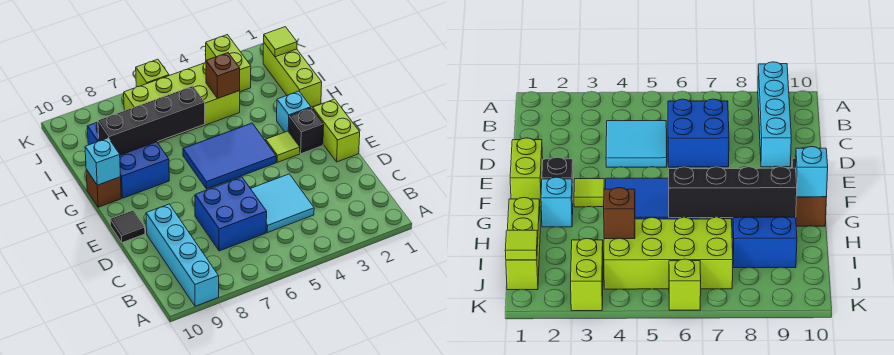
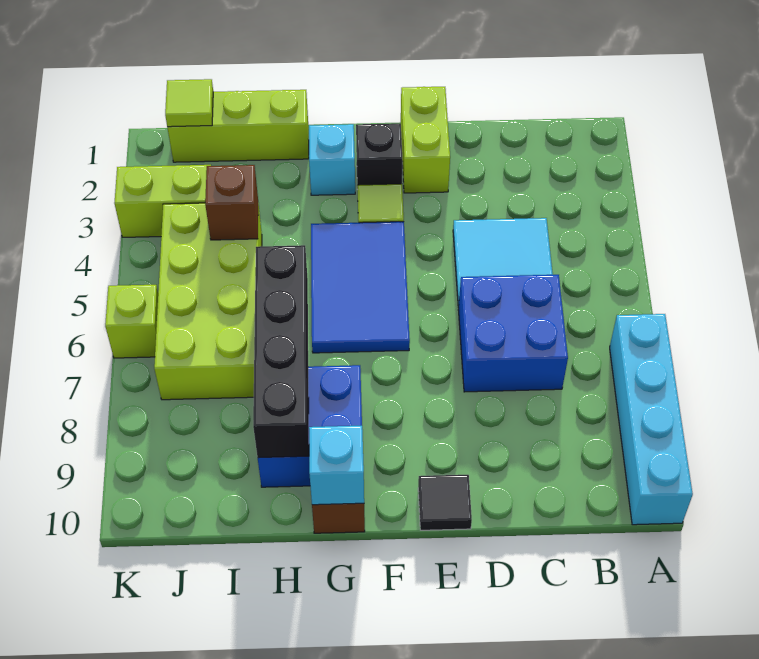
cyan 1x4 brick [146,204,219,306] -> cyan 1x4 brick turned to [610,314,693,525]
lime 1x2 brick [312,99,360,162] -> lime 1x2 brick turned to [401,87,450,193]
blue 2x3 brick [87,122,169,198] -> blue 2x2 brick [258,365,362,487]

